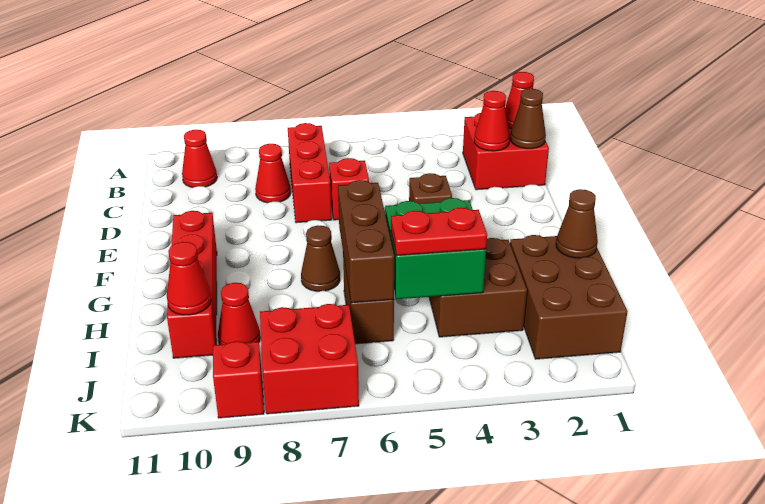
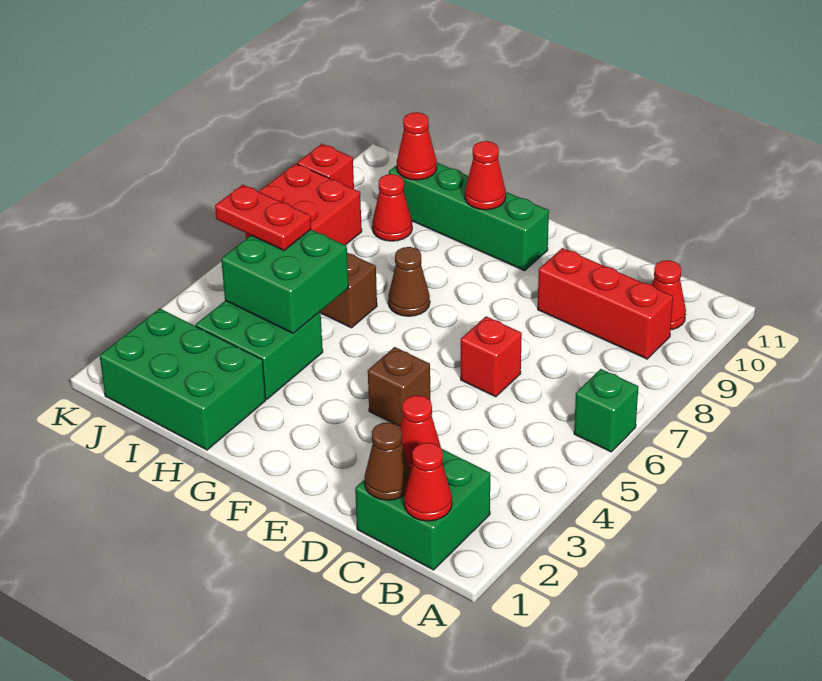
none -> green 1x1 brick [574,369,638,452]
red 2x2 brick [463,113,549,190] -> green 2x2 brick [355,449,490,570]
red 1x3 brick [288,123,332,223] -> red 1x3 brick moved to [538,248,673,359]
red 1x1 cone [255,144,291,203] -> red 1x1 cone moved to [465,141,506,210]
red 1x4 brick [167,211,217,358] -> green 1x4 brick [389,163,549,271]
brown 1x3 brick [338,180,394,303] -> none
brown 2x3 brick [510,235,628,359] -> green 2x3 brick [100,309,266,450]
brown 1x1 cone [556,189,598,258] -> none
brown 2x2 brick [429,238,527,337] -> green 2x2 brick [196,301,323,399]
red 1x2 plate [391,208,487,255] -> red 1x2 plate turned to [215,185,311,250]

